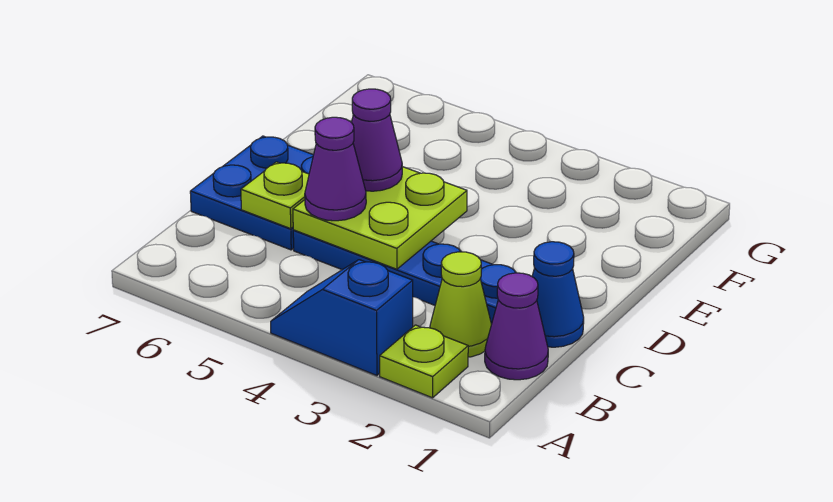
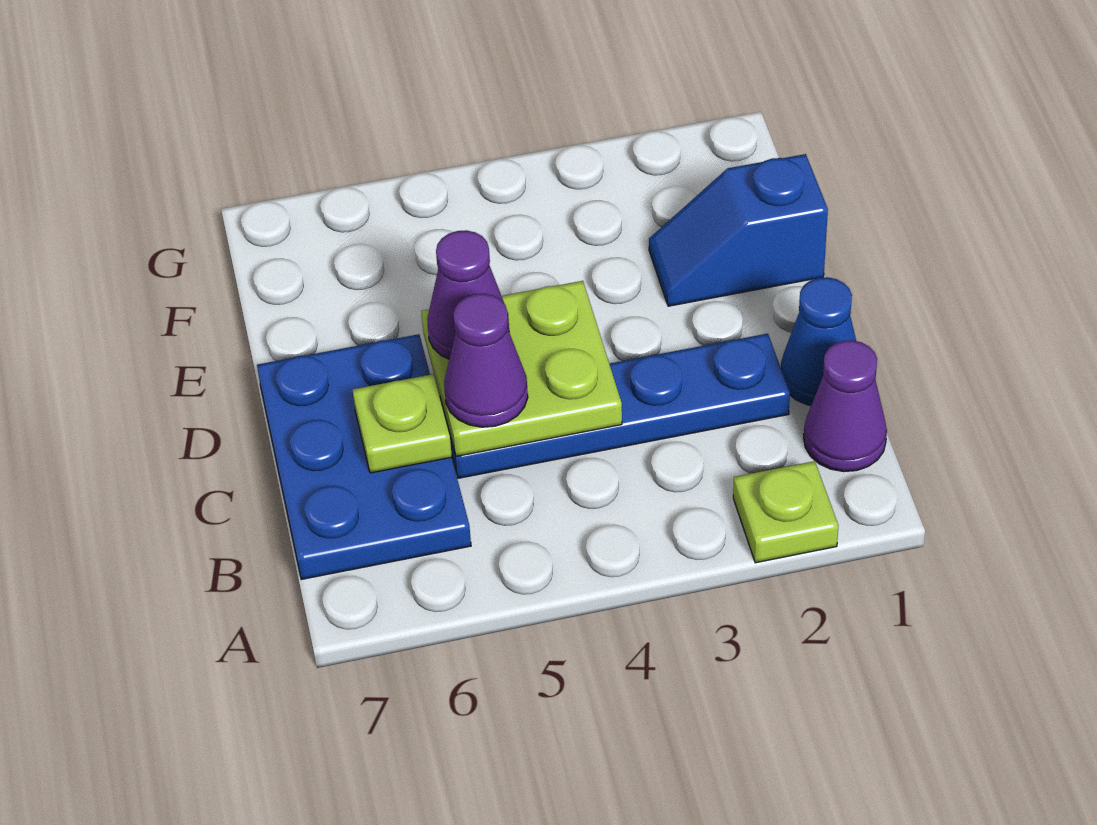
blue 1x2 slope [271,260,413,376] -> blue 1x2 slope moved to [649,154,828,306]
lime 1x1 cone [430,252,492,357] -> none
blue 2x2 plate [190,136,313,250] -> blue 2x3 plate [257,334,471,580]

